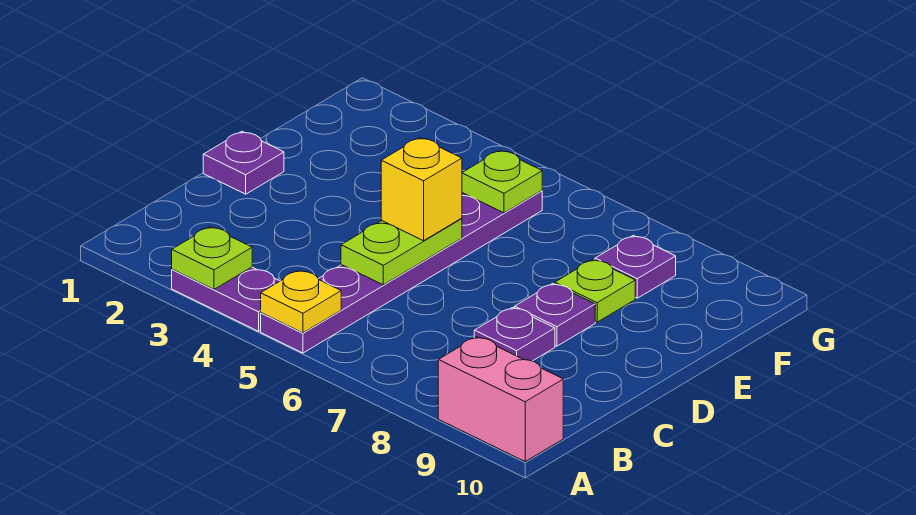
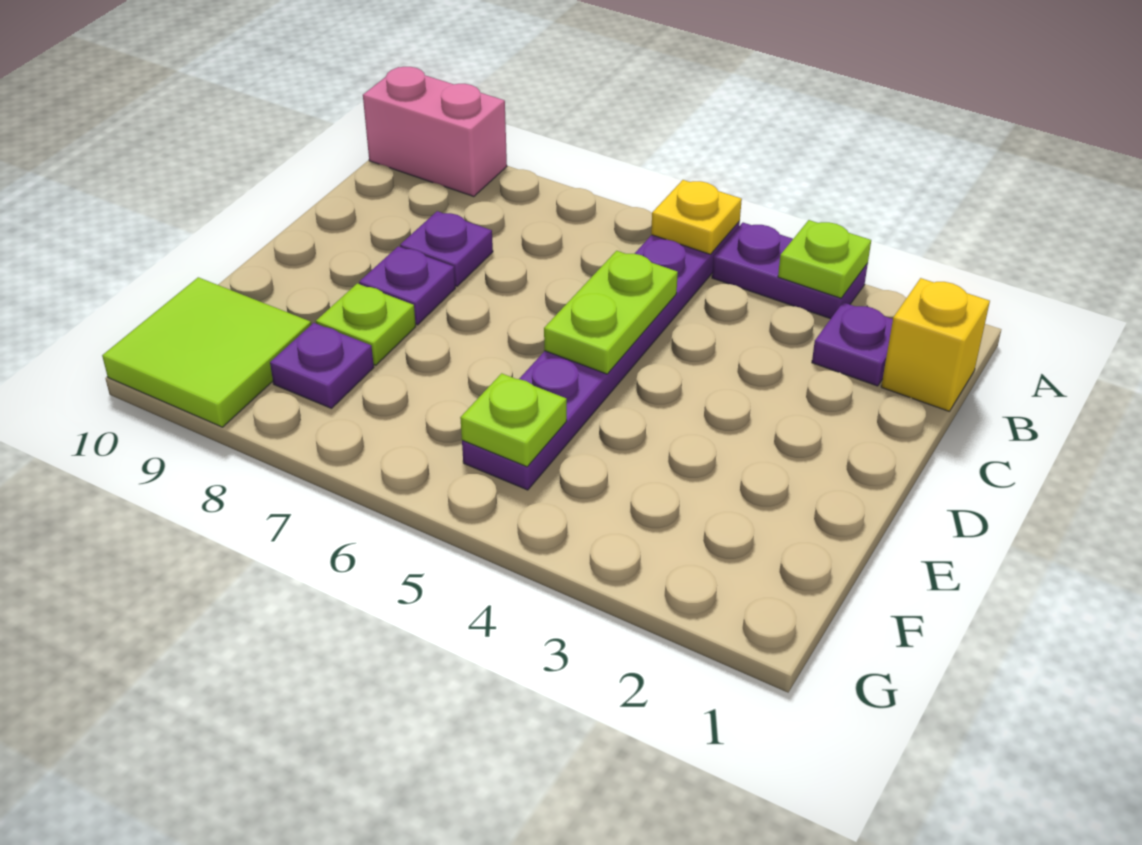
purple 1x1 plate [203,131,284,194] -> purple 1x1 plate moved to [812,302,893,386]
yellow 1x1 brick [381,138,462,241] -> yellow 1x1 brick moved to [881,278,990,411]
none -> lime 2x2 tile [102,277,311,427]

